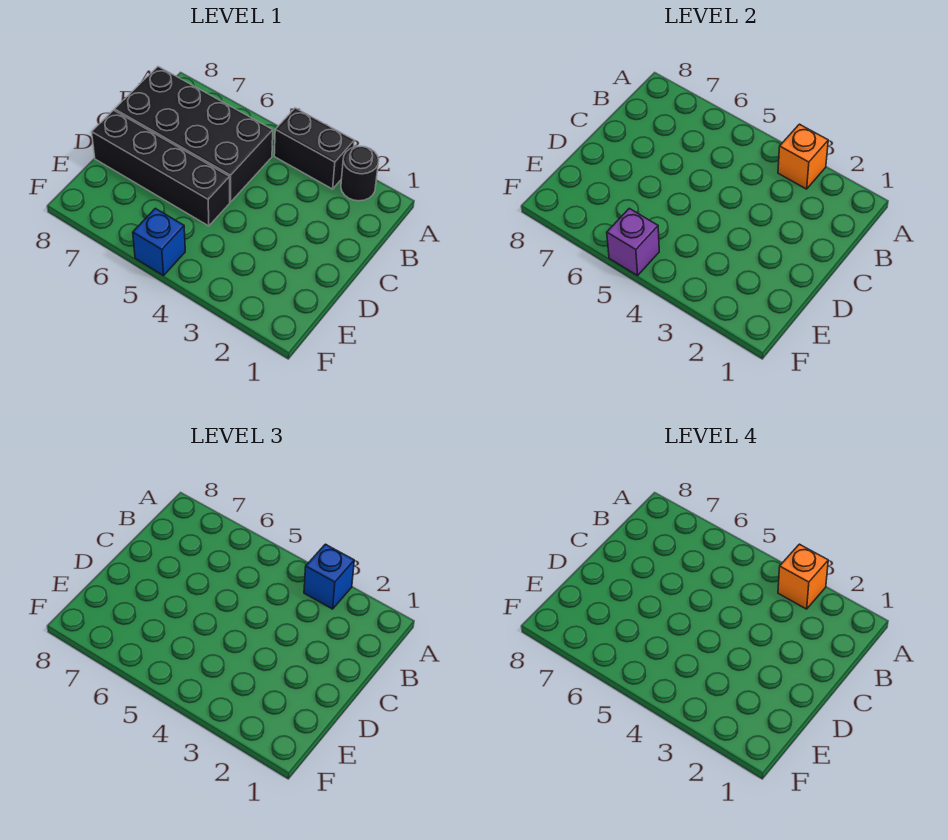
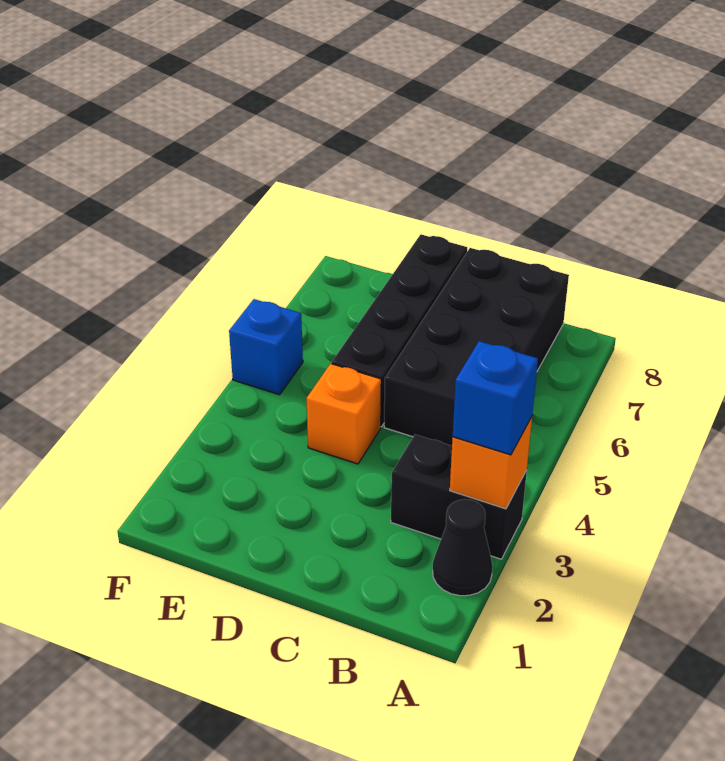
black 1x1 round brick [341,146,379,201] -> black 1x1 cone [433,499,492,596]
black 1x2 brick [274,108,354,189] -> black 1x2 brick turned to [391,435,527,559]
orange 1x1 brick [778,544,828,609] -> orange 1x1 brick moved to [306,364,381,464]
purple 1x1 brick [607,208,659,276] -> none

